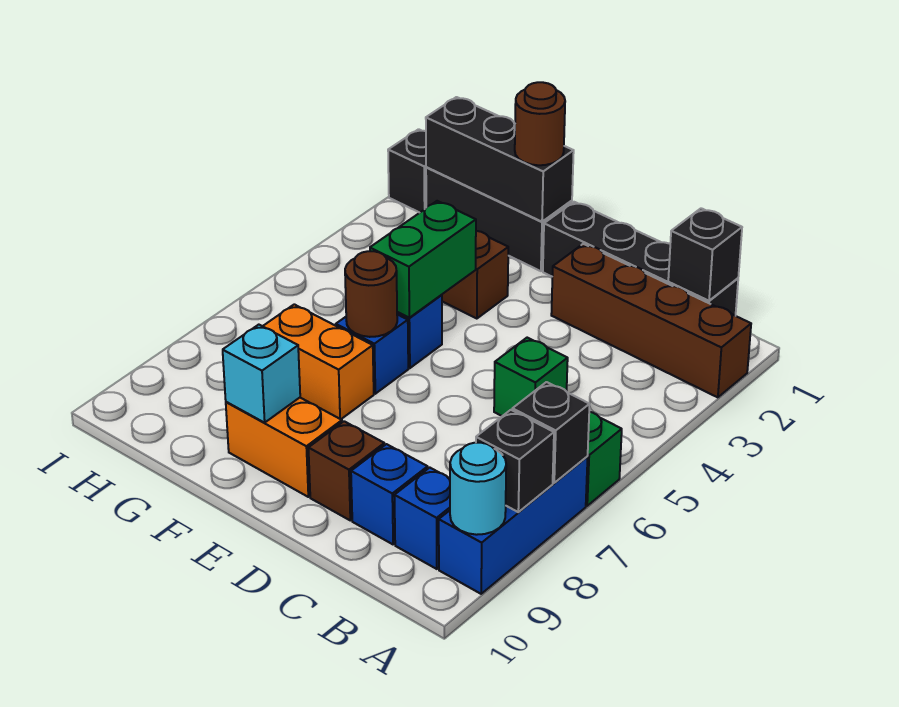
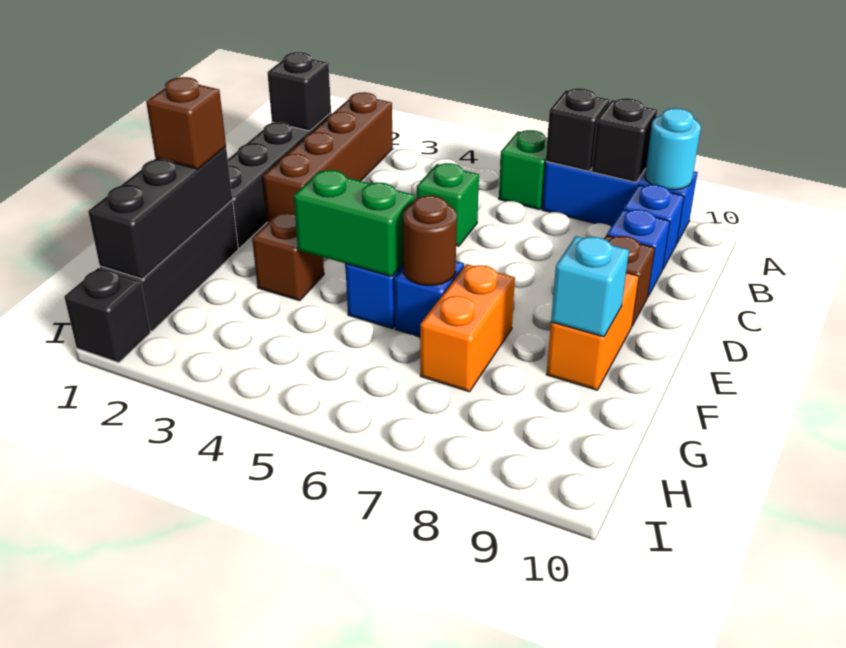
brown 1x1 round brick [515,82,565,165] -> brown 1x1 brick [146,77,226,169]

